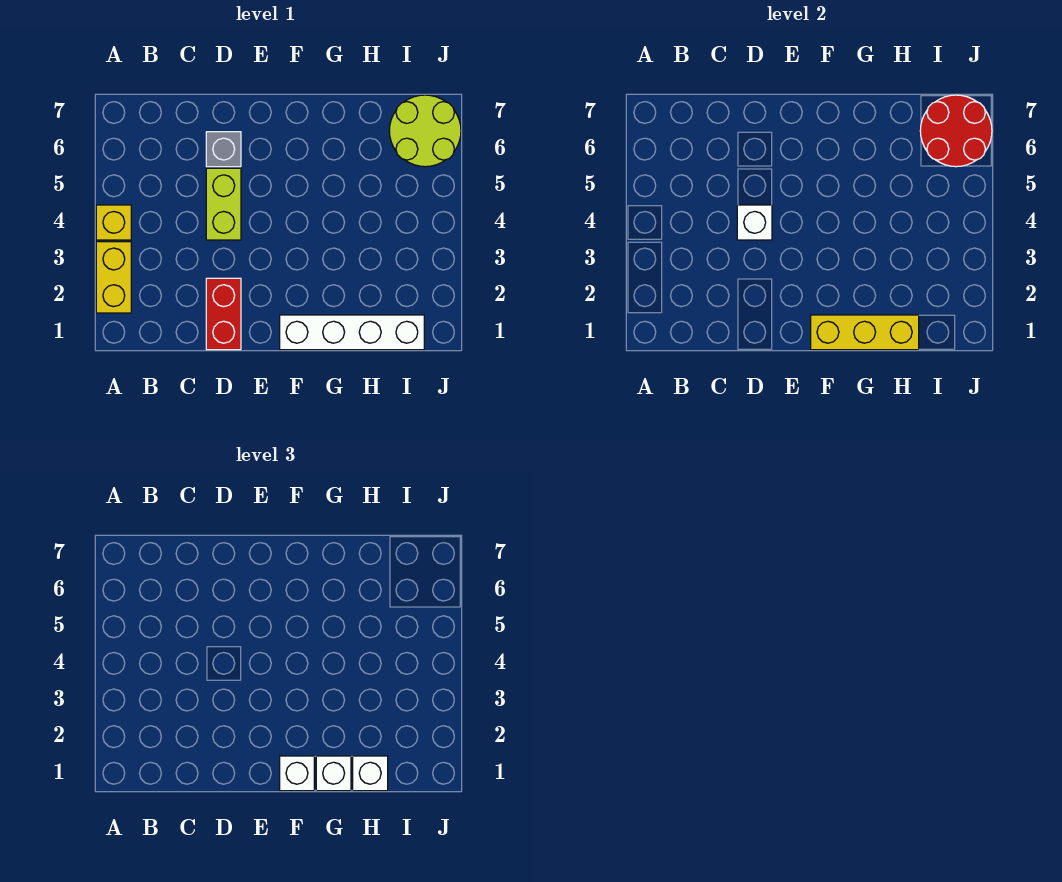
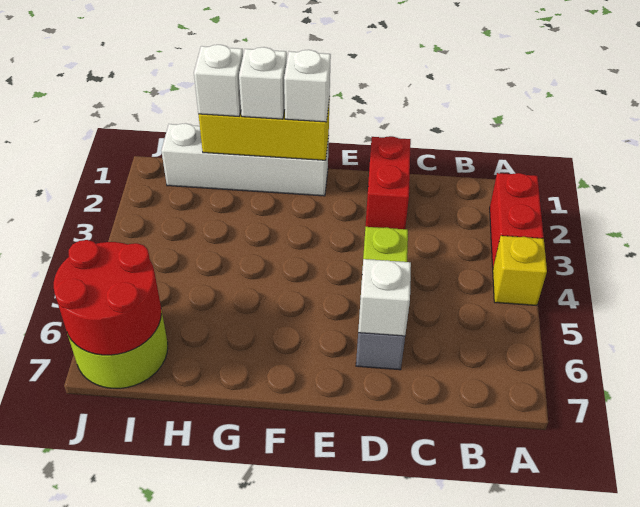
yellow 1x2 brick [96,242,131,313] -> red 1x2 brick [490,173,544,267]
white 1x1 brick [737,205,772,240] -> white 1x1 brick moved to [358,259,411,336]

